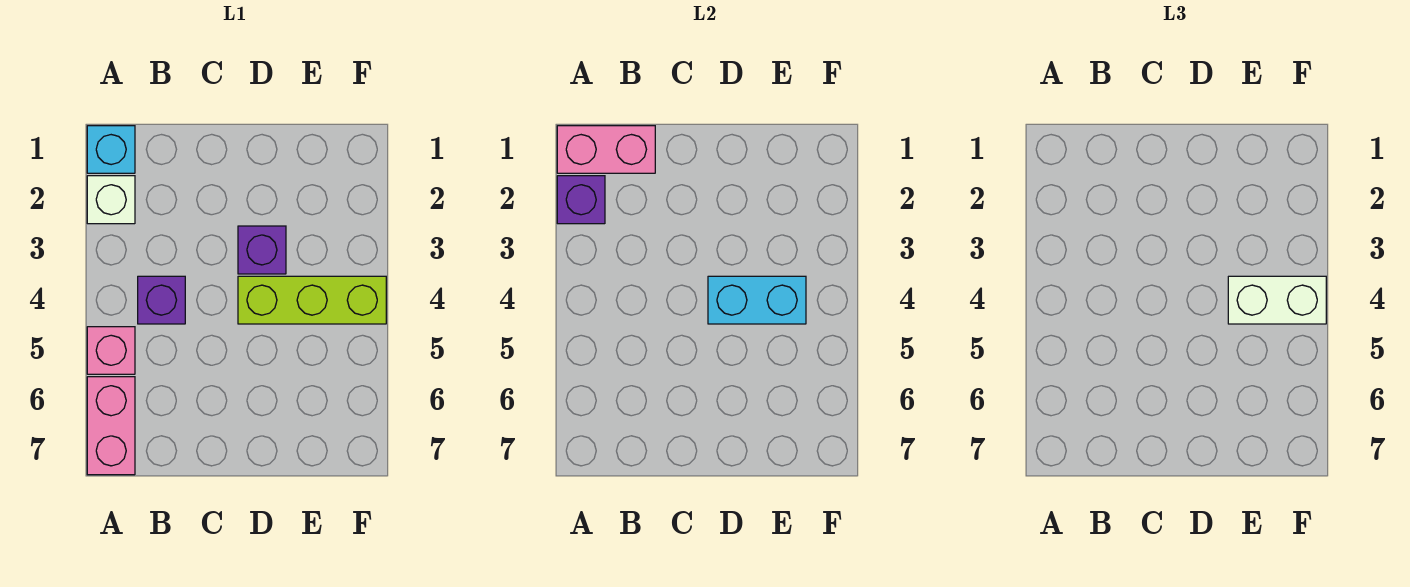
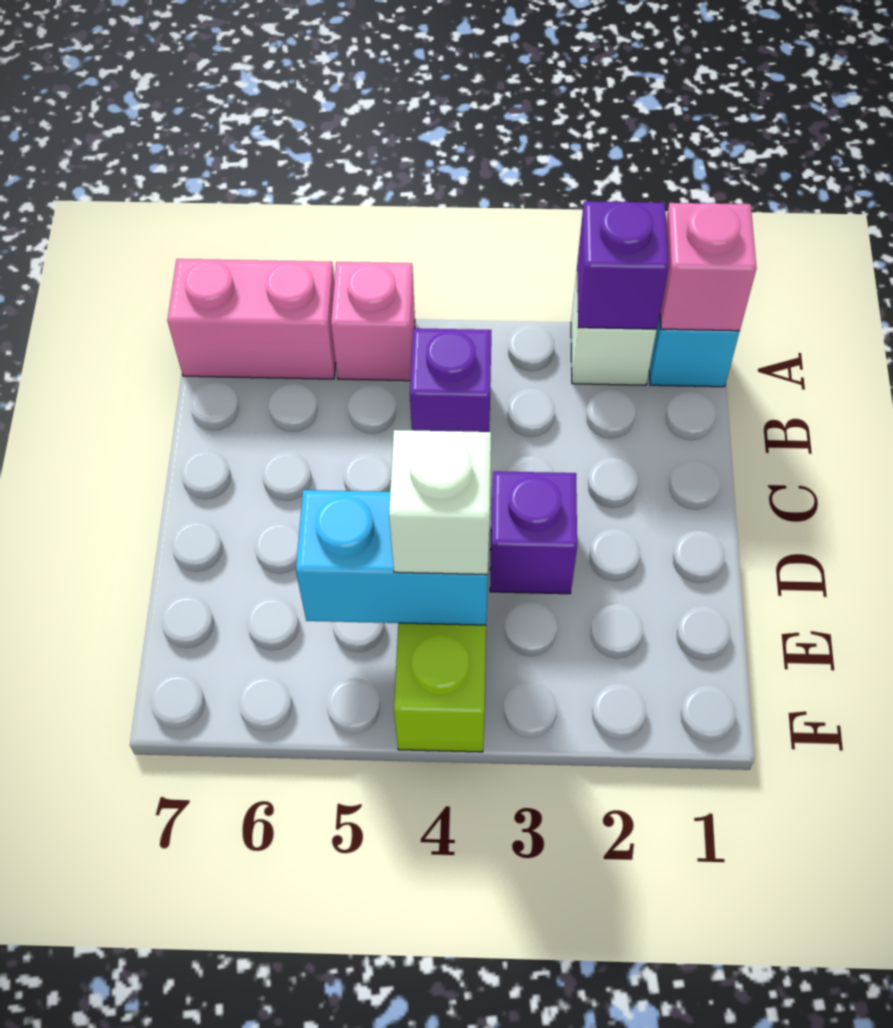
pink 1x2 brick [557,126,655,173] -> pink 1x1 brick [660,203,757,331]
cyan 1x2 brick [708,276,806,324] -> cyan 1x2 brick turned to [296,490,488,625]
white 1x2 brick [1228,276,1326,324] -> white 1x1 brick [389,430,491,574]

